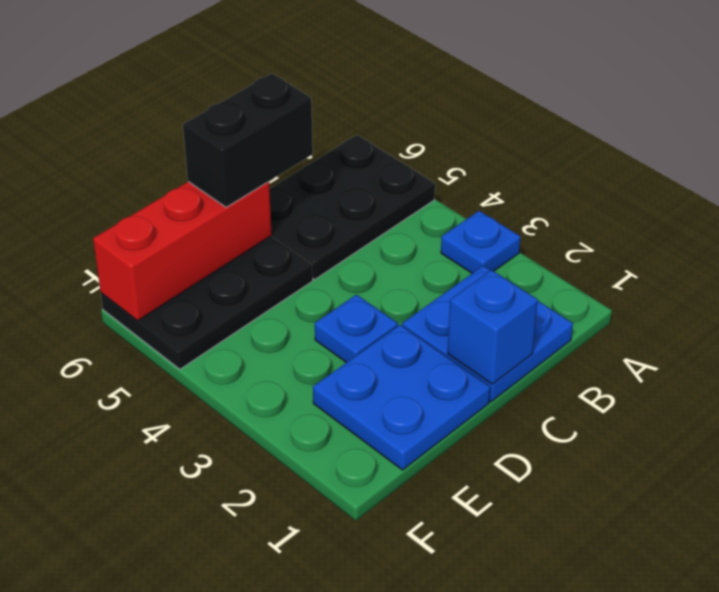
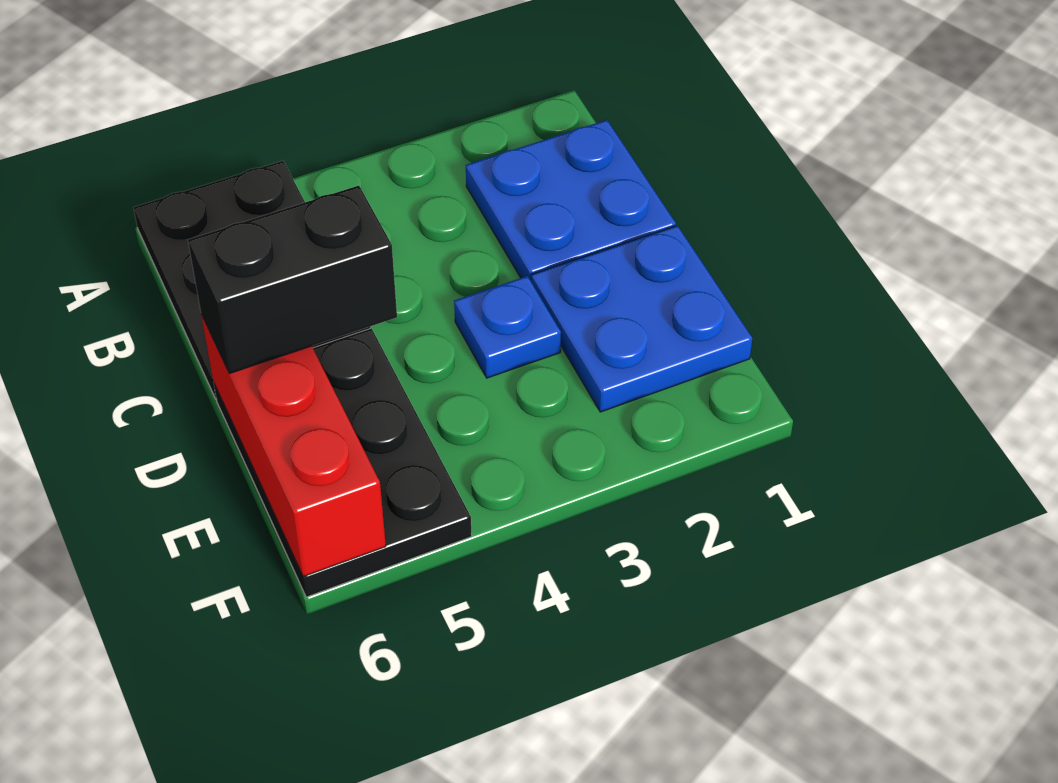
blue 1x1 plate [441,211,520,273] -> none
blue 1x1 brick [448,270,538,384] -> none
black 1x2 brick [183,74,313,207] -> black 1x2 brick turned to [188,186,397,374]

